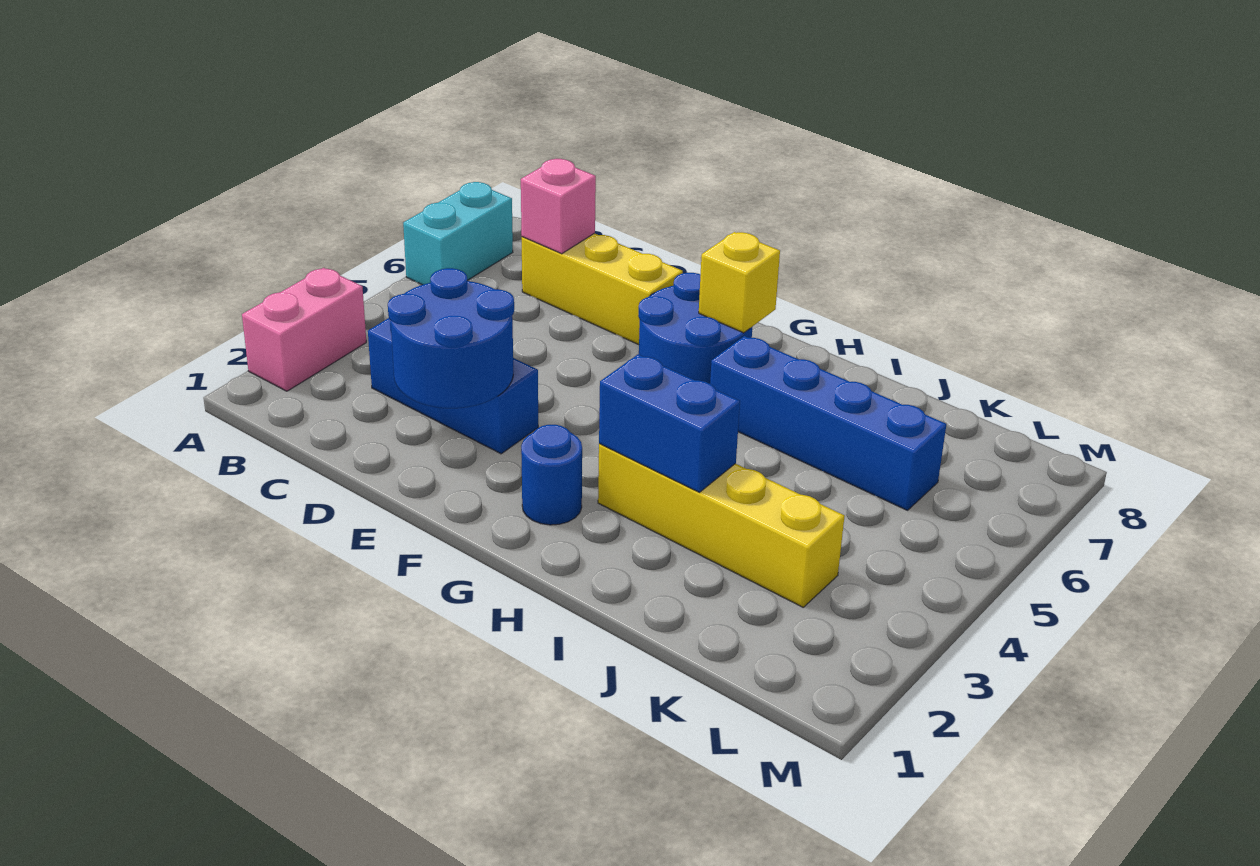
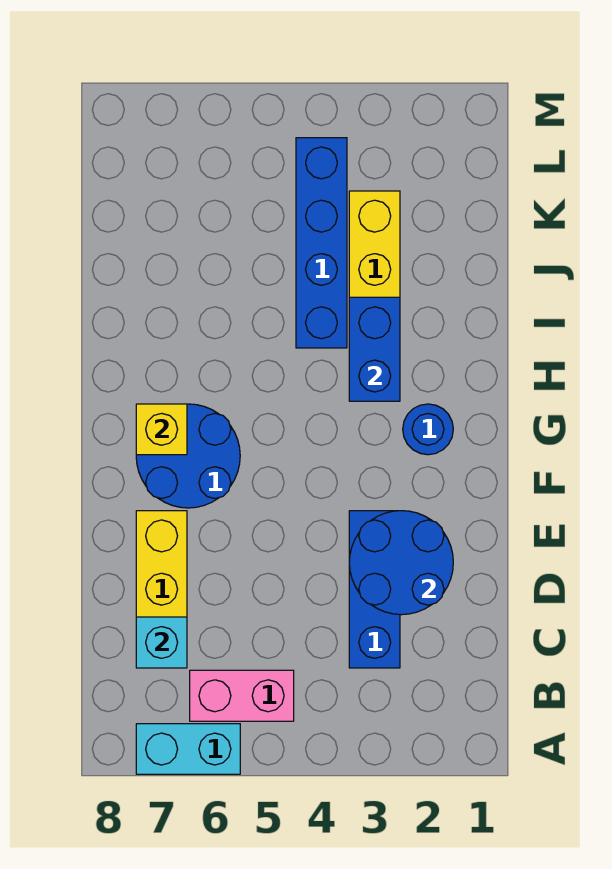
pink 1x2 brick [242,268,366,391] -> pink 1x2 brick moved to [190,670,294,721]
pink 1x1 brick [521,159,596,254] -> cyan 1x1 brick [136,617,187,668]
blue 1x4 brick [710,336,946,510] -> blue 1x4 brick moved to [296,138,347,348]

